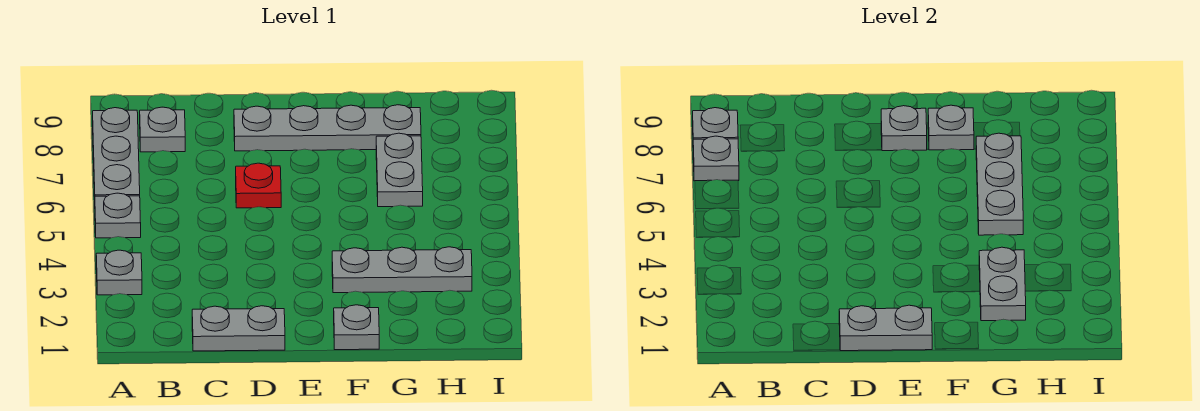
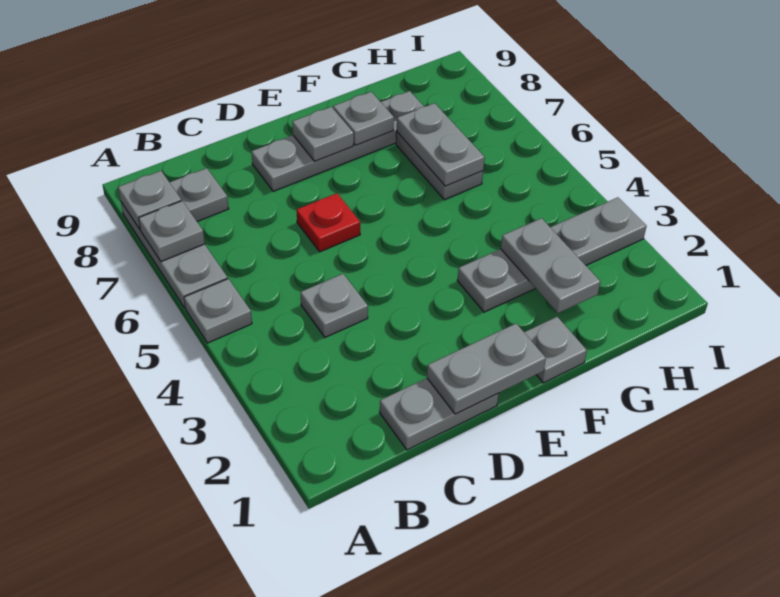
grey 1x1 plate [96,250,142,295] -> grey 1x1 plate moved to [300,274,368,337]
grey 1x3 plate [332,247,472,293] -> grey 1x4 plate [457,197,647,312]
grey 1x3 plate [976,133,1023,235] -> grey 1x2 plate [397,103,485,186]

